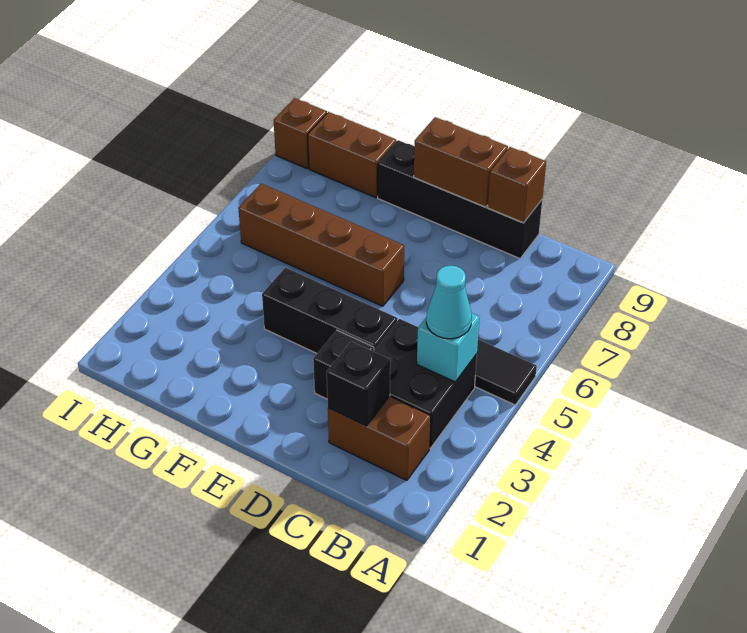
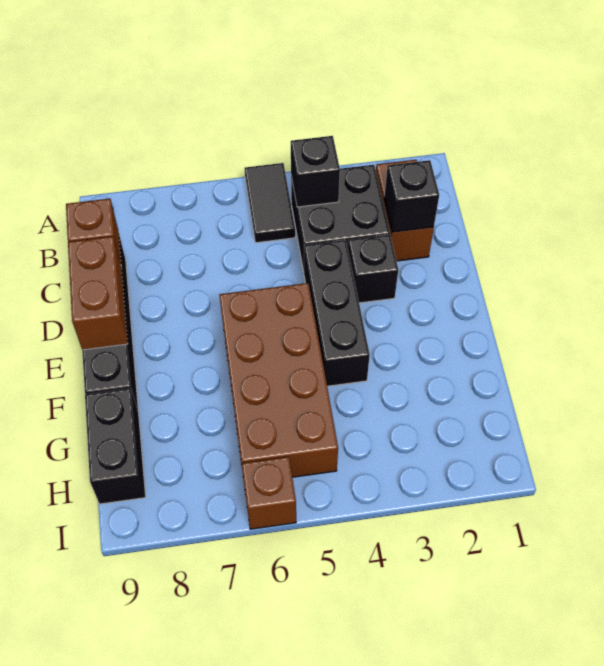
cyan 1x1 brick [417,313,480,382] -> black 1x1 brick [291,136,340,207]
cyan 1x1 cone [426,266,472,339] -> none
brown 1x4 brick [238,184,404,306] -> brown 2x4 brick [219,283,338,477]
brown 1x2 brick [308,112,396,198] -> black 1x2 brick [85,388,146,504]
brown 1x1 brick [274,98,327,168] -> brown 1x1 brick moved to [242,457,296,529]

